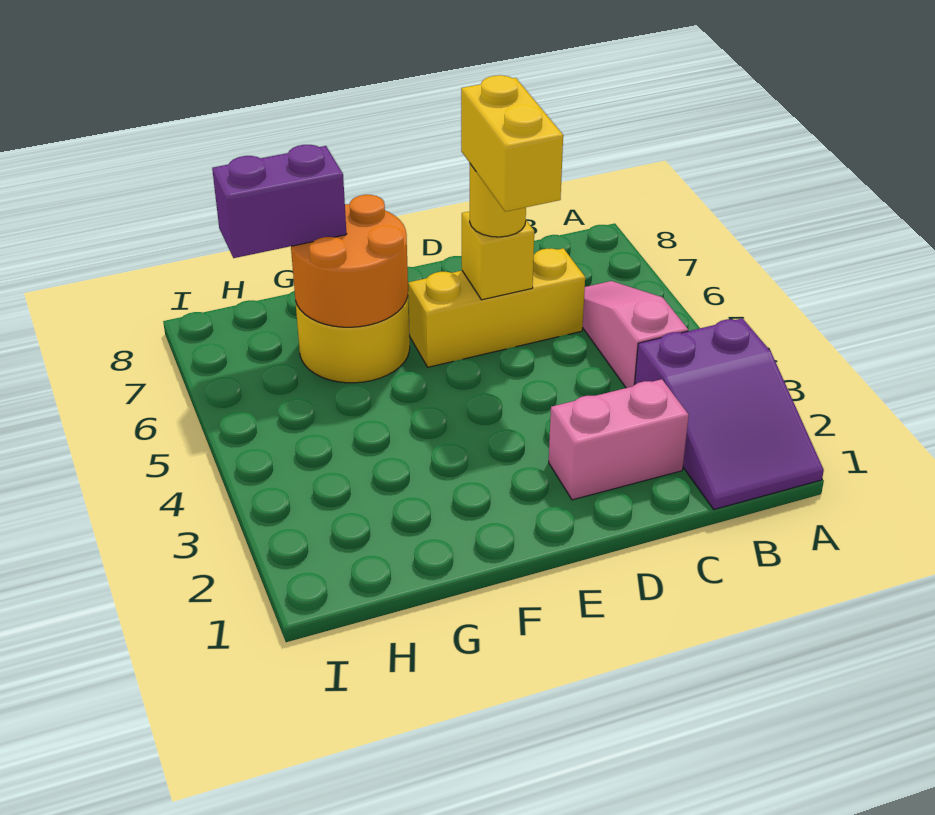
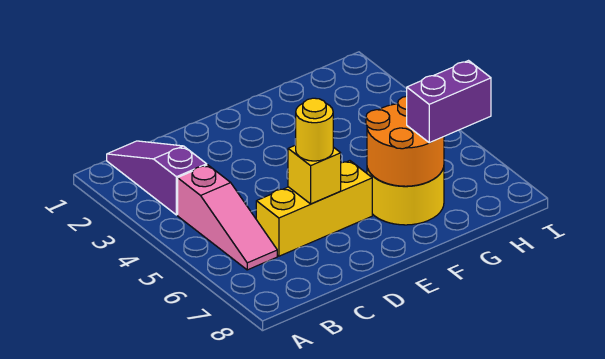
purple 2x3 slope [635,318,824,509] -> purple 1x3 slope [107,141,207,215]
pink 1x2 brick [549,379,689,500] -> none
yellow 1x2 brick [461,75,563,212] -> none

